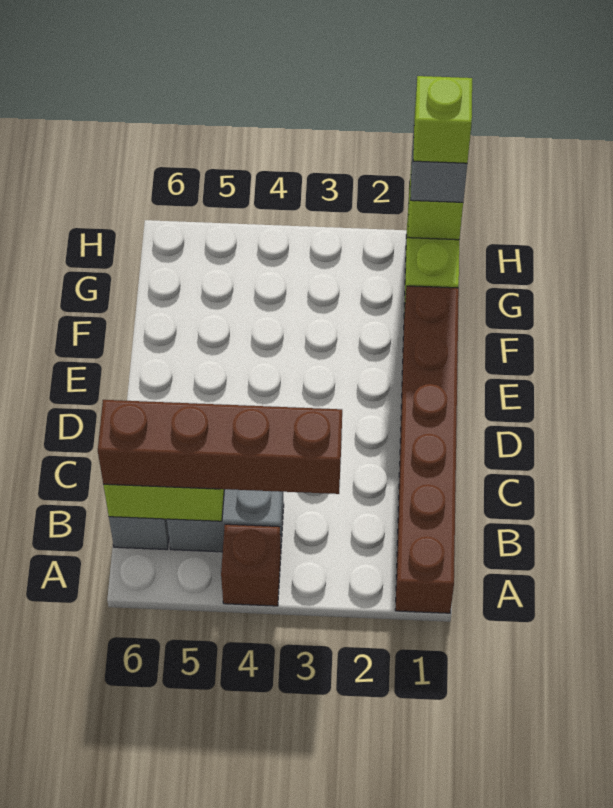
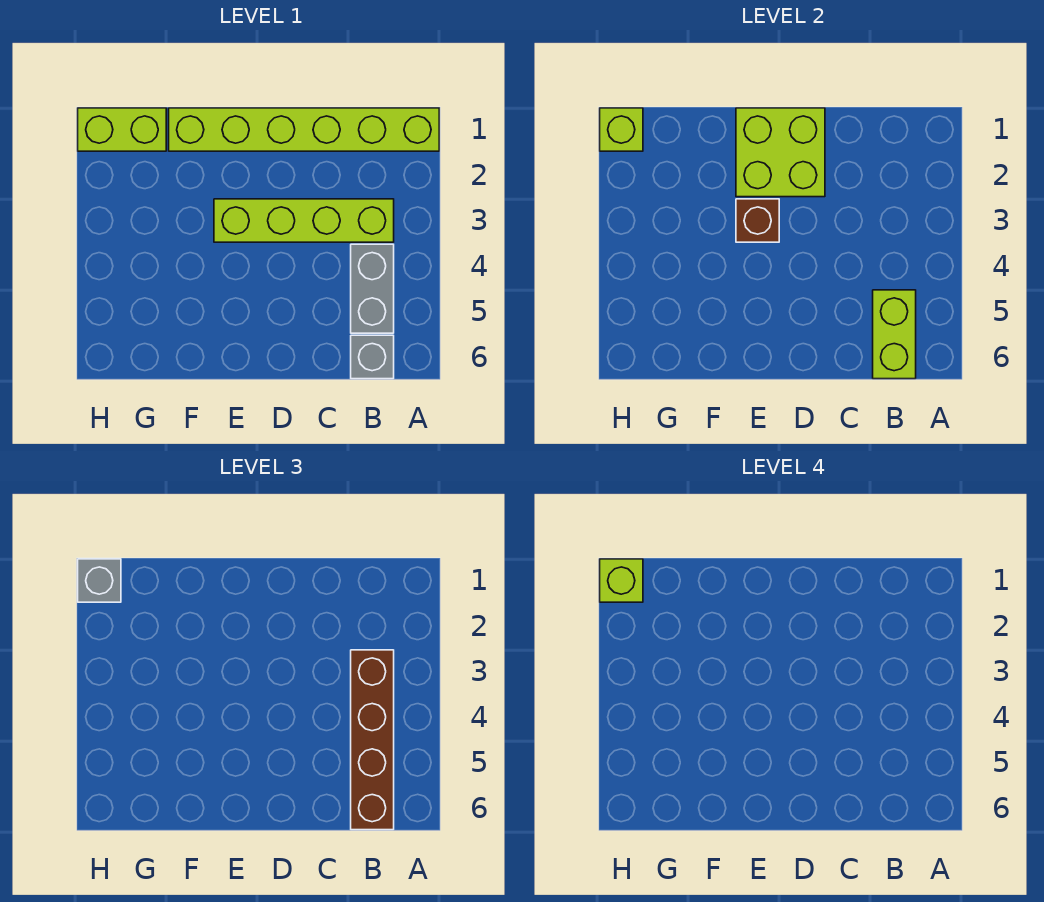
brown 1x6 brick [395,286,459,613] -> lime 1x6 brick [169,108,439,151]
brown 1x1 brick [221,524,281,606] -> brown 1x1 brick moved to [736,199,779,242]
none -> lime 1x4 brick [214,199,394,242]
none -> lime 2x2 brick [736,108,825,197]

